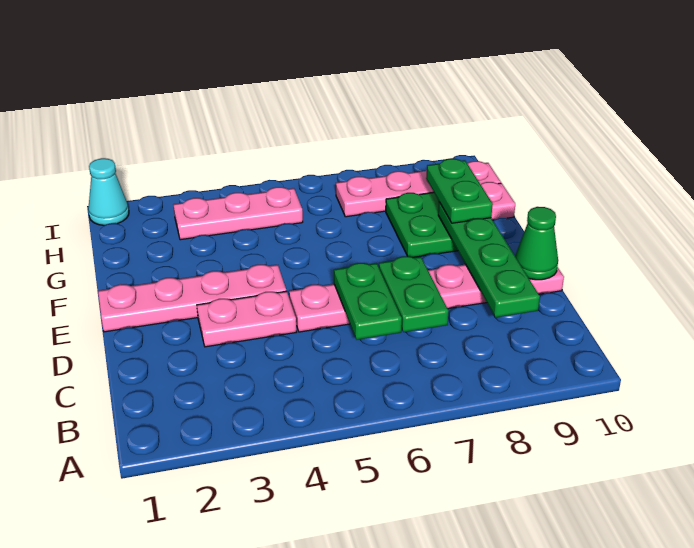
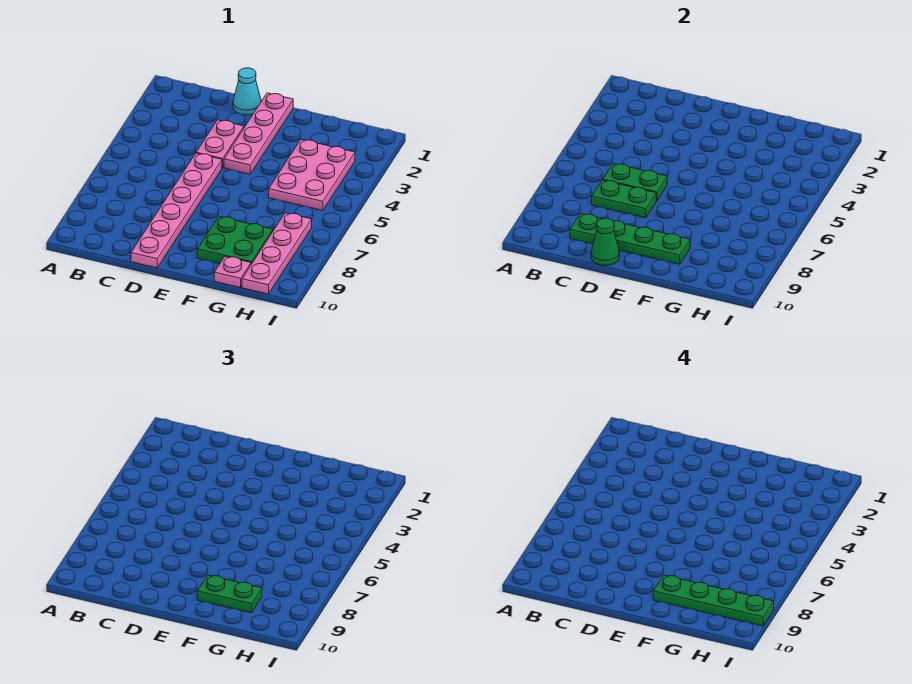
none -> green 1x4 plate [653,575,774,626]
pink 1x3 plate [174,187,303,240] -> pink 2x3 plate [269,140,355,211]
cyan 1x1 cone [88,158,129,225] -> cyan 1x1 cone moved to [233,68,261,115]

